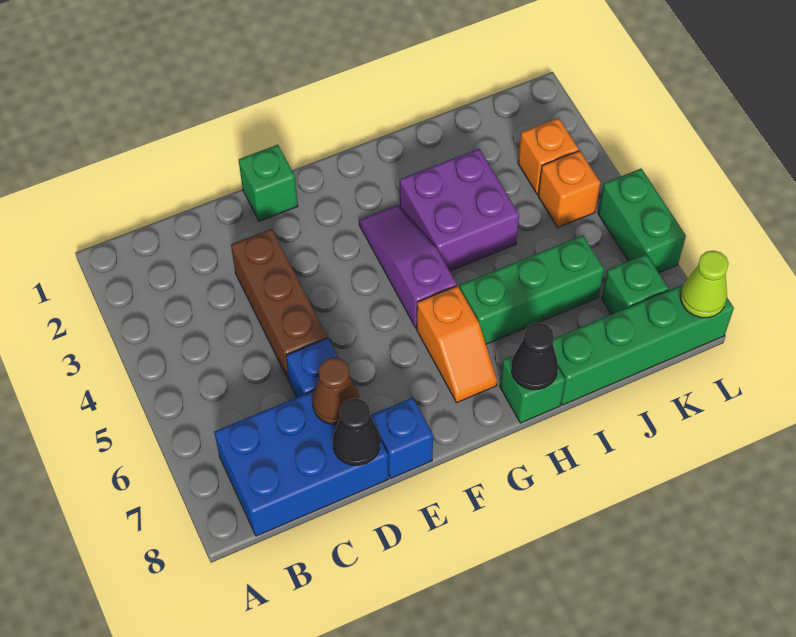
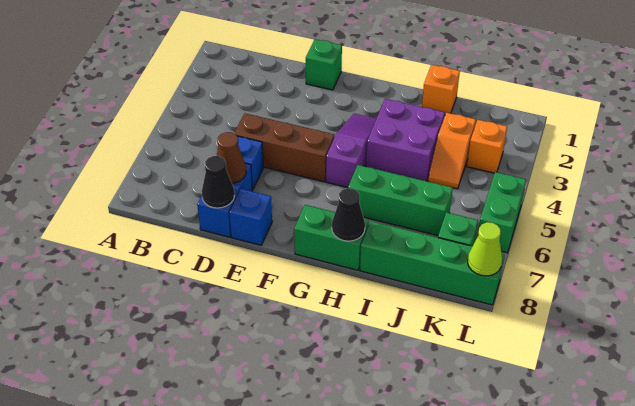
blue 2x3 brick [214,390,388,536] -> blue 1x2 brick [197,163,252,237]
brown 1x3 brick [231,229,327,380] -> brown 1x3 brick turned to [234,113,334,182]
orange 1x2 slope [417,286,497,403] -> orange 1x2 slope moved to [428,113,476,189]
green 1x1 brick [500,356,565,423] -> green 1x2 brick [294,205,369,270]
orange 1x1 brick [538,151,600,227] -> orange 1x1 brick moved to [422,65,460,115]

